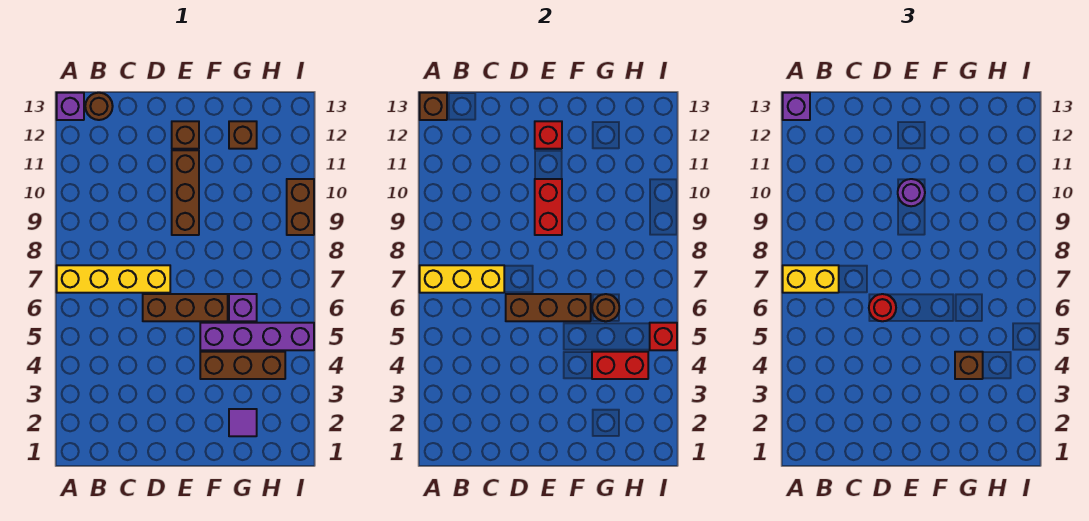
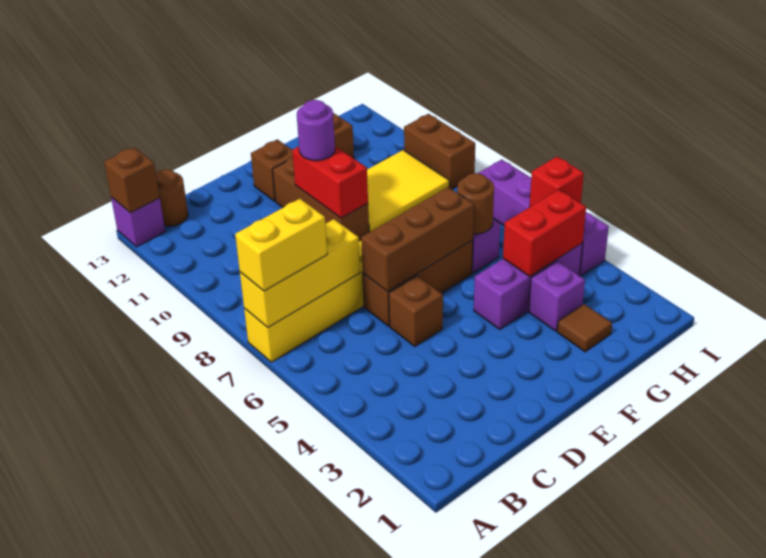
purple 1x1 brick [783,93,810,120] -> purple 1x1 brick moved to [529,261,585,331]
red 1x1 round brick [869,294,896,321] -> none
red 1x1 brick [535,121,562,149] -> none
brown 1x3 brick [200,352,285,379] -> purple 1x3 brick [474,243,583,329]
purple 1x4 brick [200,323,314,350] -> purple 1x4 brick turned to [479,159,609,276]
none -> yellow 2x3 tile [367,150,449,232]
purple 1x1 tile [229,409,257,436] -> brown 1x1 tile [557,304,612,352]
brown 1x1 brick [955,352,983,379] -> brown 1x1 brick moved to [389,276,443,347]

